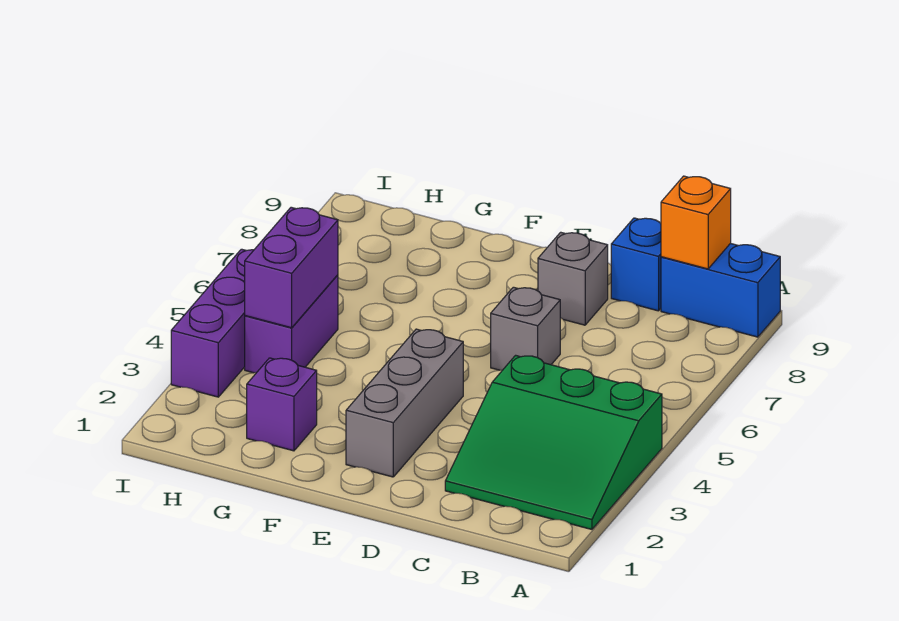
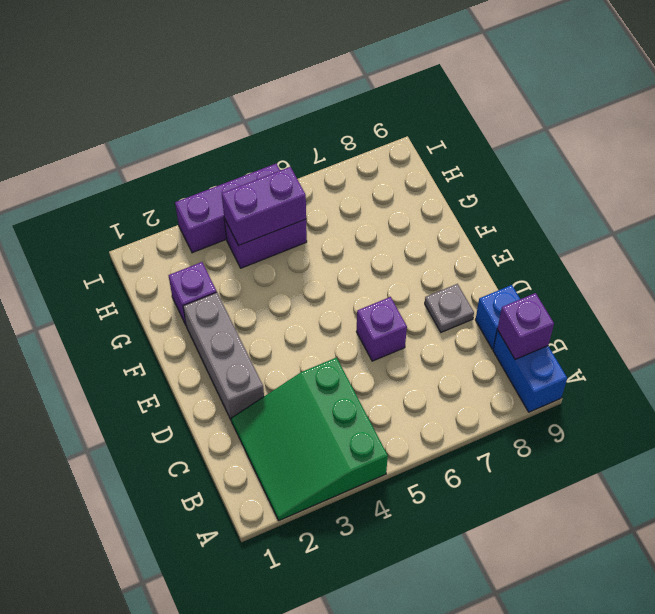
orange 1x1 brick [661,176,731,269] -> purple 1x1 brick [497,293,554,359]
grey 1x1 brick [491,287,560,370] -> purple 1x1 brick [356,297,407,361]
grey 1x1 brick [538,232,608,325] -> grey 1x1 plate [425,284,474,332]
grey 1x3 brick [346,329,463,477] -> grey 1x3 brick turned to [183,292,264,419]

